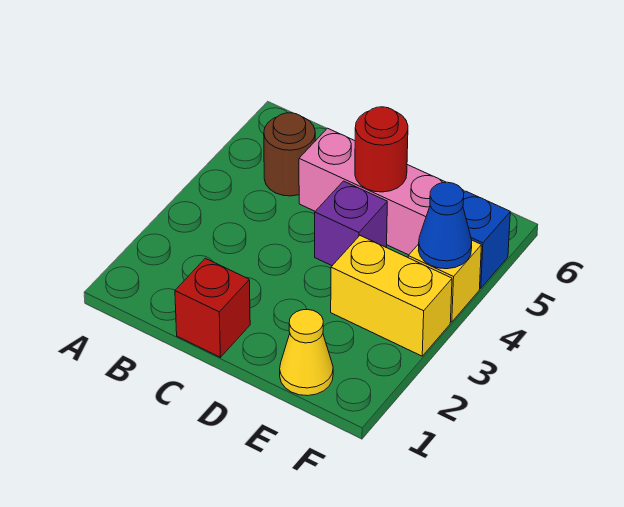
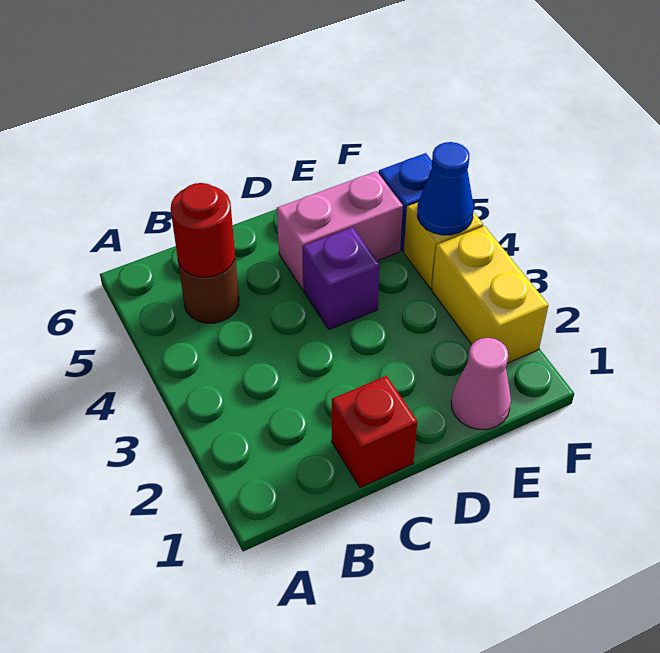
pink 1x3 brick [299,128,446,255] -> pink 1x2 brick [277,171,403,290]
red 1x1 round brick [355,107,408,192] -> red 1x1 round brick moved to [171,183,235,277]
yellow 1x1 cone [280,309,333,396] -> pink 1x1 cone [451,338,511,429]
yellow 1x2 brick [331,236,452,356] -> yellow 1x2 brick turned to [432,226,548,363]

